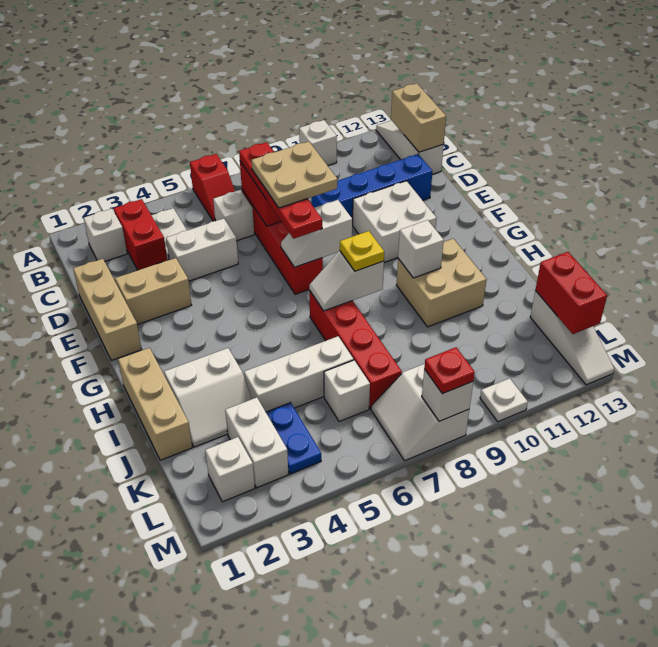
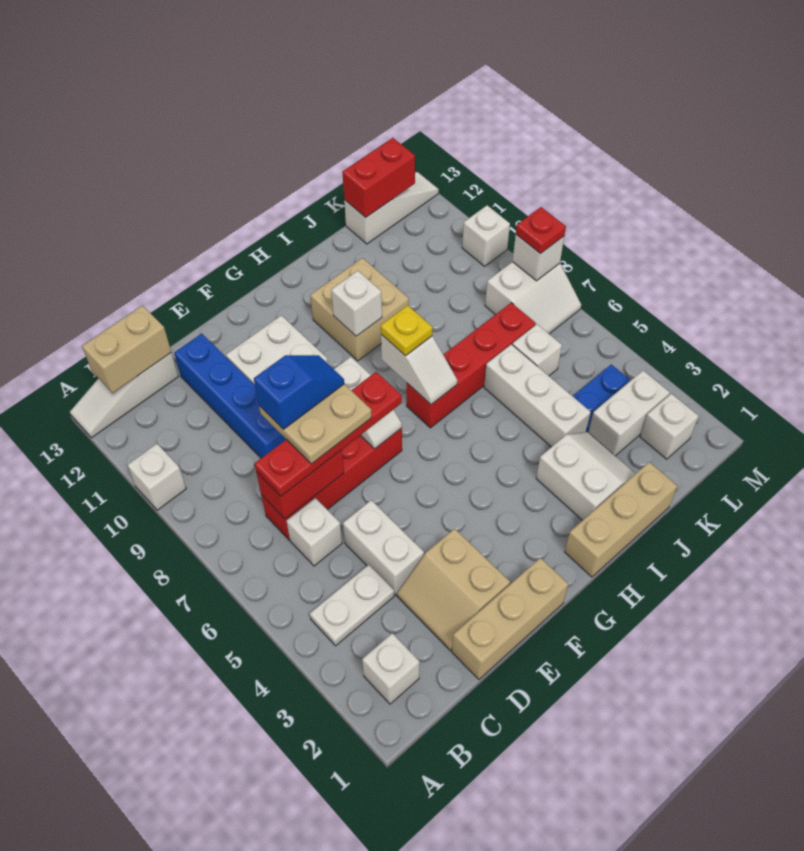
red 1x2 slope [190,154,235,221] -> none
red 1x2 brick [114,199,167,270] -> none
none -> blue 1x2 slope [254,355,344,429]
white 1x1 plate [480,378,528,422] -> white 1x1 brick [462,205,510,266]

